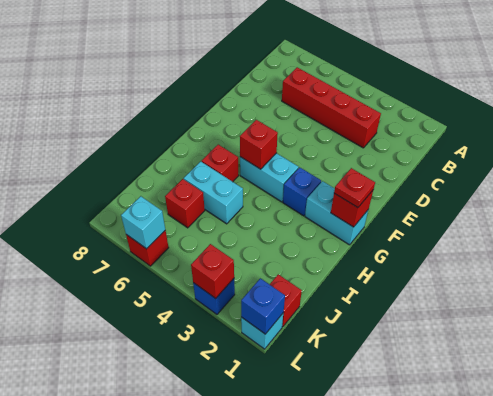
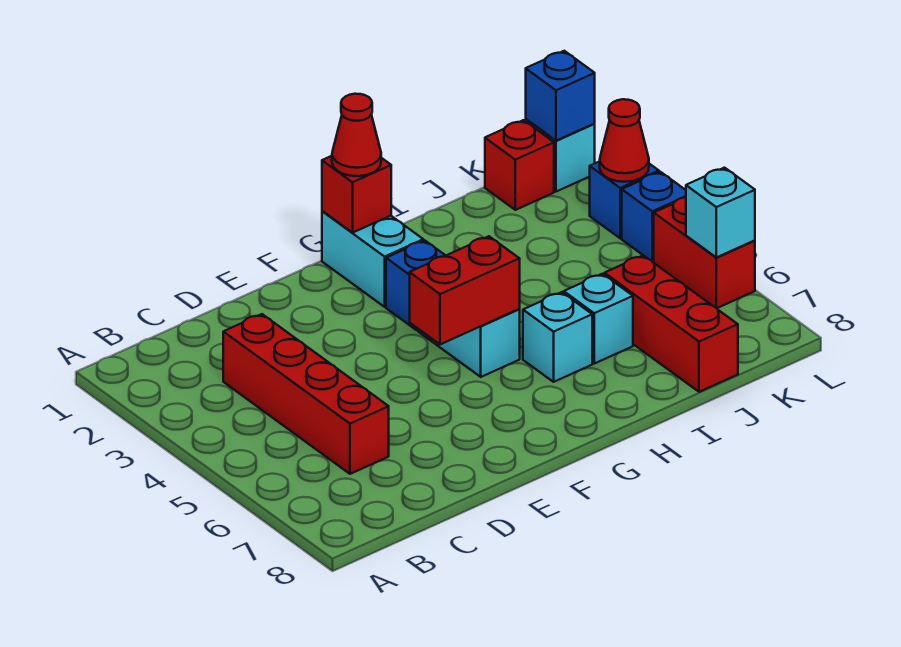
red 1x1 plate [334,168,375,208] -> red 1x1 cone [332,94,381,176]
red 1x1 brick [240,120,278,169] -> red 1x2 brick [410,236,520,344]
red 1x1 brick [202,145,239,182] -> cyan 1x1 brick [523,292,592,382]
cyan 1x2 brick [184,161,243,224] -> cyan 1x1 brick [564,274,633,364]
red 1x1 brick [165,179,205,228] -> red 1x3 brick [604,255,738,392]
red 1x1 brick [191,244,234,298] -> red 1x1 cone [600,99,649,182]
none -> blue 1x1 brick [622,172,686,262]
red 1x1 brick [126,230,169,266] -> red 1x2 brick [654,197,755,308]

